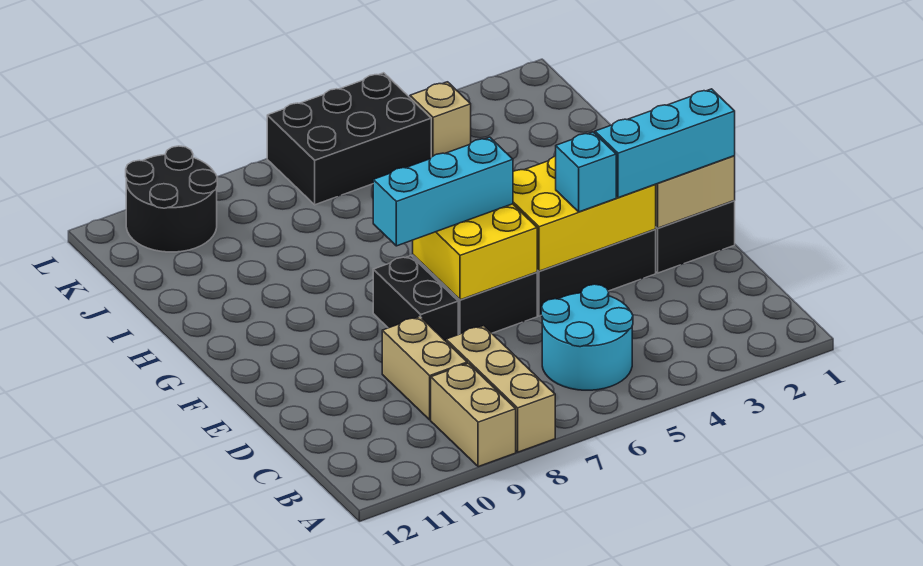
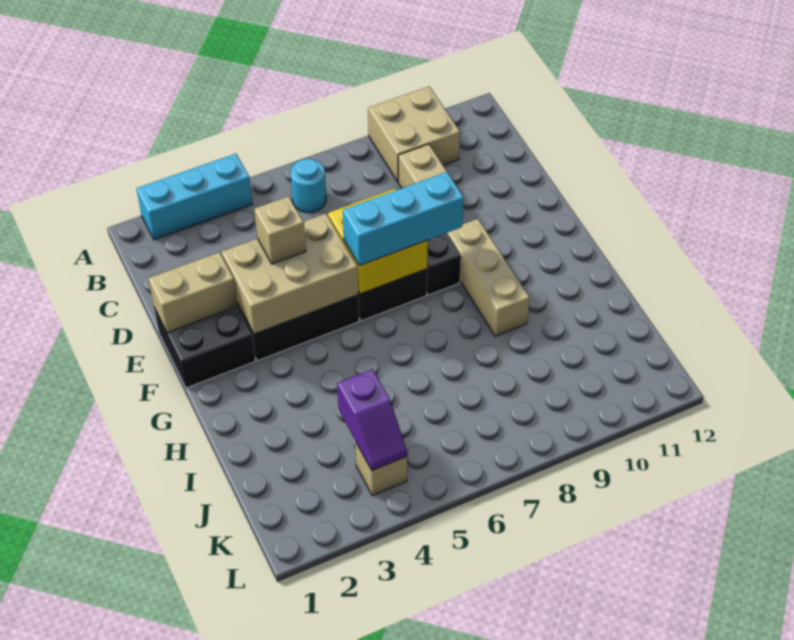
tan 1x3 brick [446,326,555,452] -> tan 1x3 brick moved to [447,219,530,336]
tan 1x2 brick [431,363,516,467] -> tan 2x2 brick [368,86,460,181]
cyan 2x2 round brick [541,284,633,390] -> cyan 1x1 round brick [291,159,326,212]
cyan 1x3 brick [595,89,735,198] -> cyan 1x3 brick moved to [137,154,252,240]
yellow 2x3 brick [513,156,656,271] -> tan 2x3 brick [222,214,358,334]
cyan 1x1 brick [556,132,616,212] -> tan 1x1 brick [254,196,306,264]
none -> purple 1x2 slope [337,369,407,471]
black 2x3 brick [267,73,431,205] -> none
black 2x2 round brick [126,146,217,252] -> none

